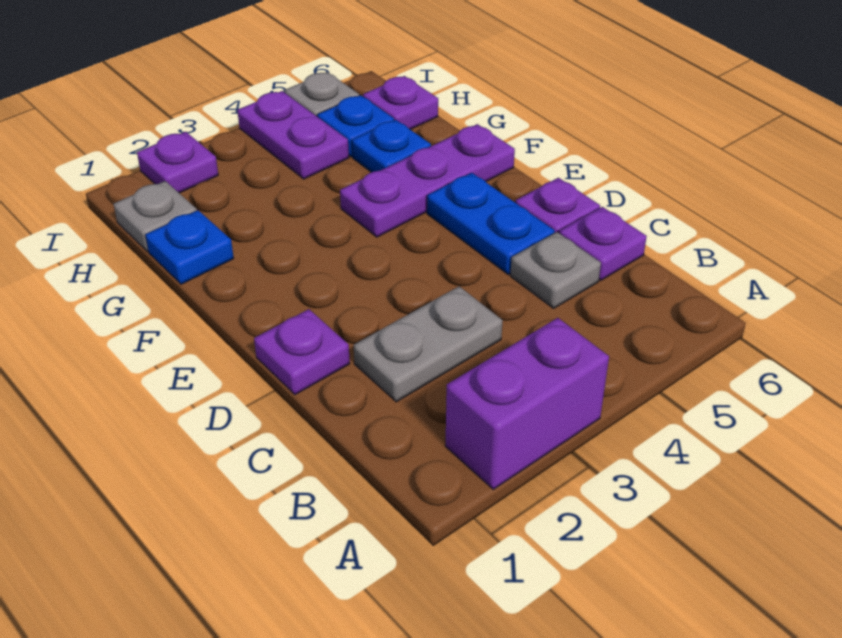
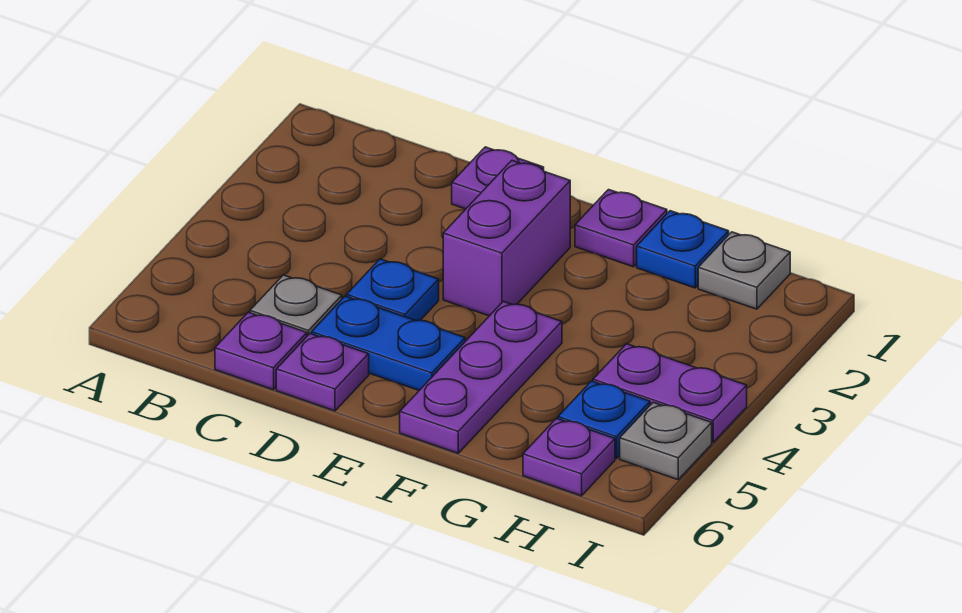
purple 1x2 brick [445,318,609,489] -> purple 1x2 brick moved to [443,161,570,316]
grey 1x2 plate [354,286,503,402] -> none
blue 1x1 plate [352,120,431,172] -> blue 1x1 plate moved to [347,259,439,321]
purple 1x1 plate [137,132,218,193] -> purple 1x1 plate moved to [575,190,667,267]

